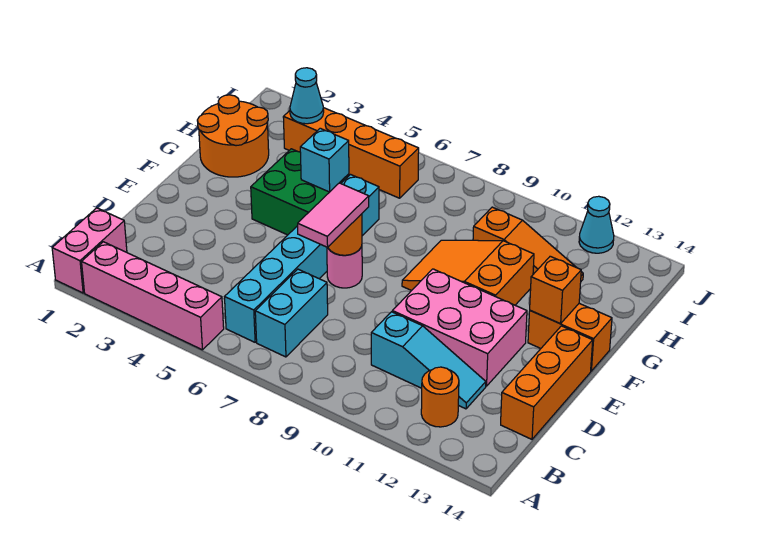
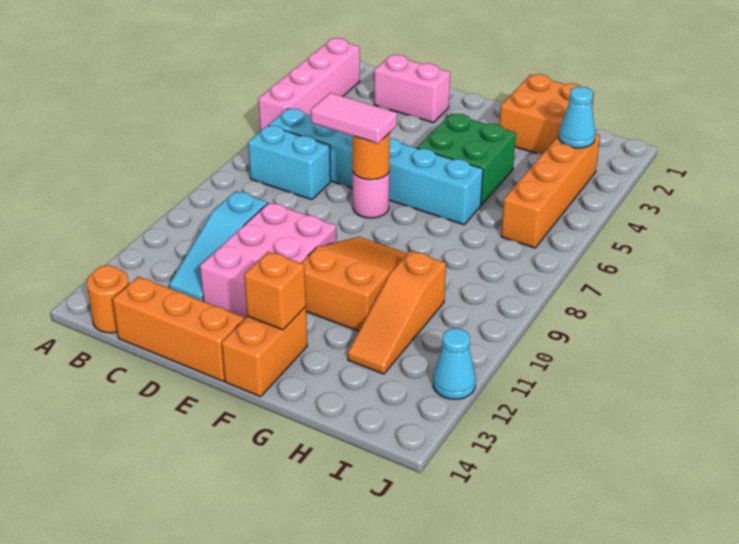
pink 1x2 brick [52,208,127,293] -> pink 1x2 brick moved to [374,55,450,123]
orange 1x1 round brick [421,367,459,427] -> orange 1x1 round brick moved to [87,265,129,333]
orange 2x2 round brick [197,95,269,177] -> orange 2x2 brick [499,74,594,154]
cyan 1x1 brick [300,128,349,192] -> none

